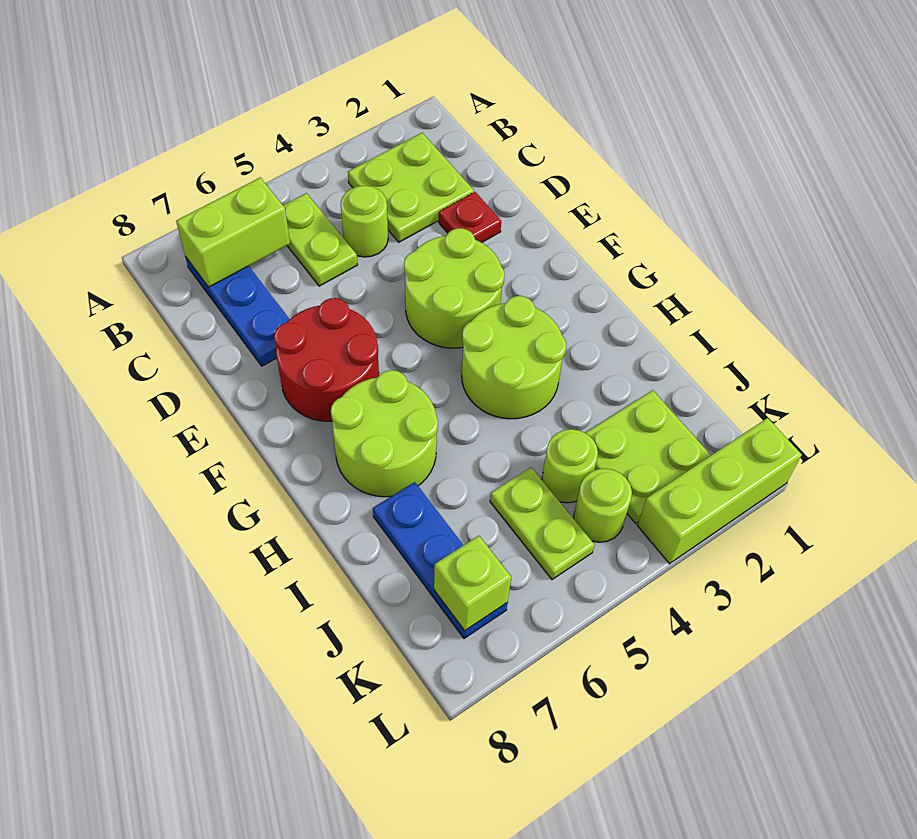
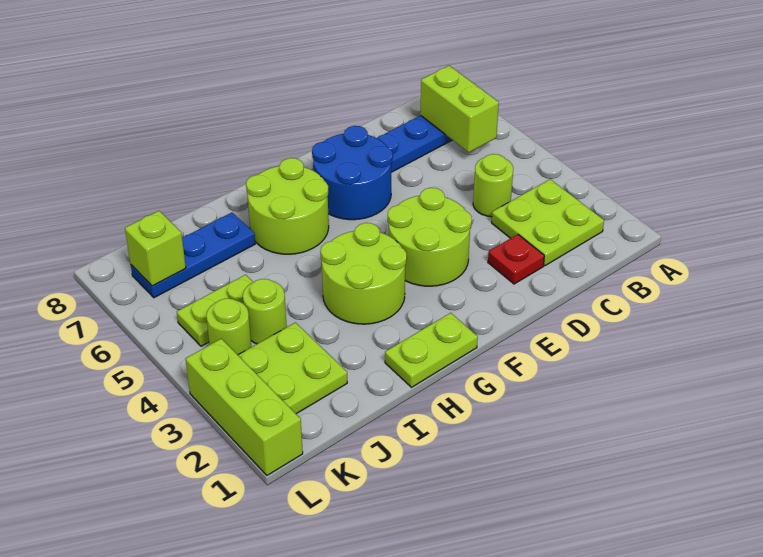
lime 1x2 plate [283,193,357,286] -> lime 1x2 plate moved to [385,313,478,387]
red 2x2 round brick [274,298,379,421] -> blue 2x2 round brick [312,126,393,220]

